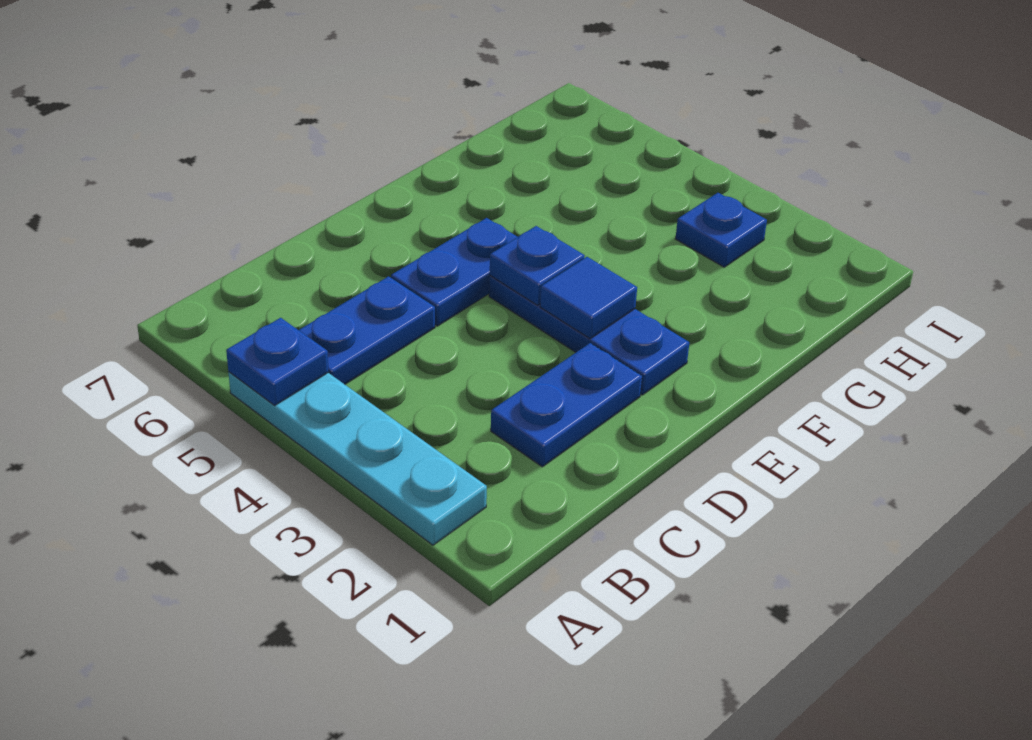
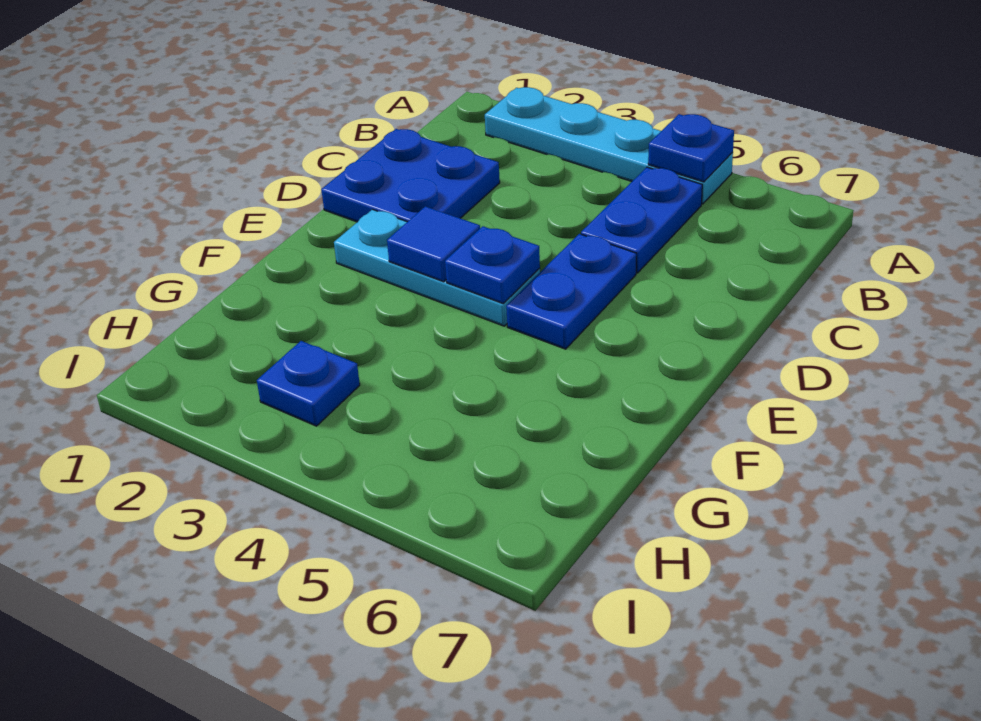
blue 1x2 plate [491,343,642,467] -> blue 2x2 plate [321,129,500,222]
blue 1x3 plate [489,276,689,395] -> cyan 1x3 plate [334,210,540,326]

